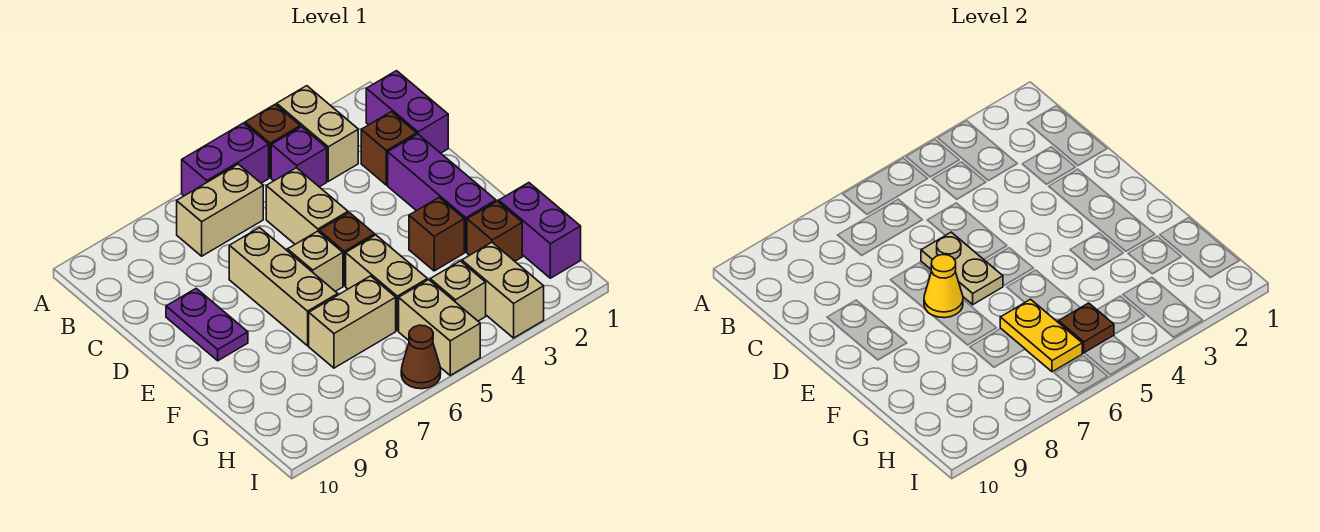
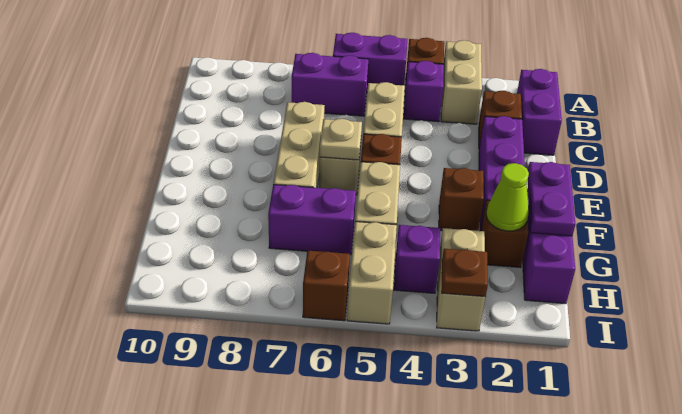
tan 1x2 brick [177,164,263,256] -> purple 1x2 brick [292,53,368,116]
tan 1x2 plate [921,232,1003,305] -> tan 1x1 plate [320,119,362,160]
purple 1x2 plate [166,288,248,361] -> purple 1x2 plate moved to [528,162,575,236]
yellow 1x1 cone [924,255,963,318] -> none
none -> lime 1x1 cone [486,163,529,231]
tan 1x2 brick [309,276,396,368] -> purple 1x2 brick [268,185,356,255]
yellow 1x2 plate [1000,299,1082,372] -> none
tan 1x1 brick [430,261,486,321] -> purple 1x1 brick [394,225,440,293]
brown 1x1 plate [1059,303,1114,353] -> brown 1x1 plate moved to [441,249,488,297]
brown 1x1 cone [401,325,441,389] -> brown 1x1 brick [303,251,350,321]

